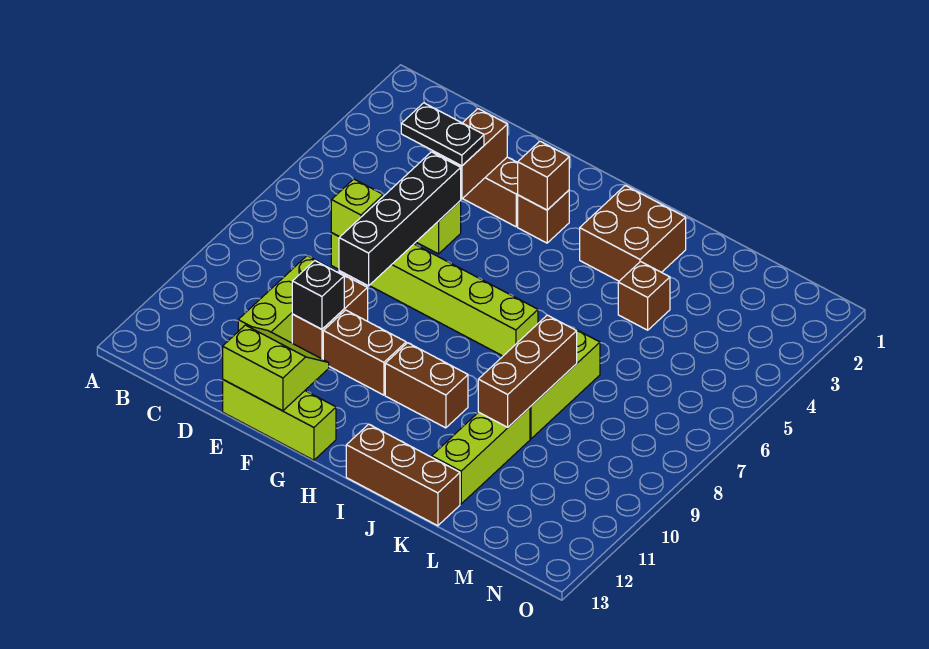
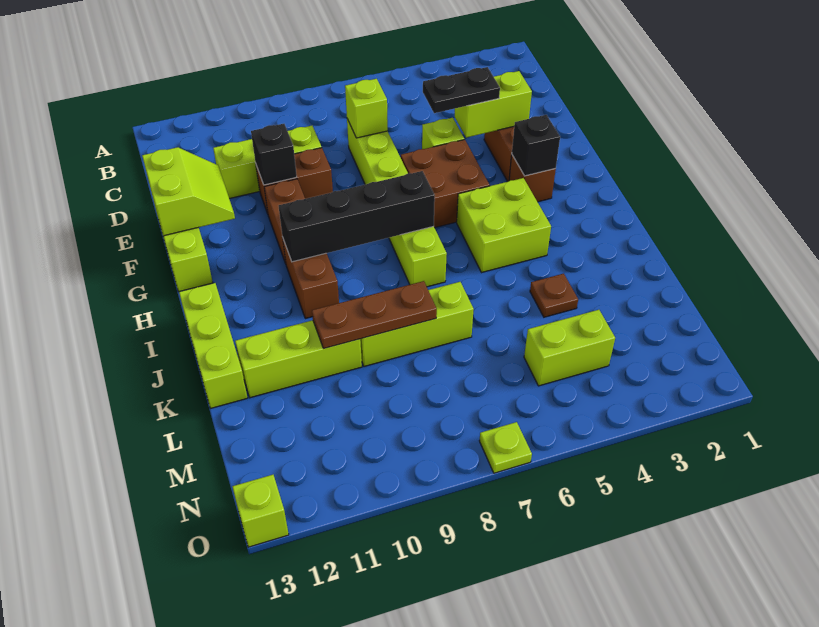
black 1x2 plate [401,103,484,166] -> black 1x2 plate turned to [423,67,500,113]
brown 1x2 brick [432,109,507,199] -> lime 1x2 brick [455,71,532,138]
black 1x4 brick [339,152,461,286] -> black 1x4 brick moved to [279,171,435,262]
brown 1x1 brick [518,141,569,210] -> black 1x1 brick [512,115,560,176]
none -> lime 2x2 brick [457,178,551,273]
brown 2x2 brick [580,185,686,281] -> brown 2x2 brick moved to [401,139,490,228]
brown 1x3 brick [346,424,460,526] -> lime 1x3 brick [179,283,247,408]
brown 1x1 brick [618,262,670,330] -> brown 1x1 plate [530,274,578,317]
brown 1x3 brick [478,315,577,427] -> brown 1x3 plate [312,281,437,348]
none -> lime 1x2 brick [524,310,615,386]
none -> lime 1x1 plate [479,422,532,473]
none -> lime 1x1 brick [232,475,289,547]

